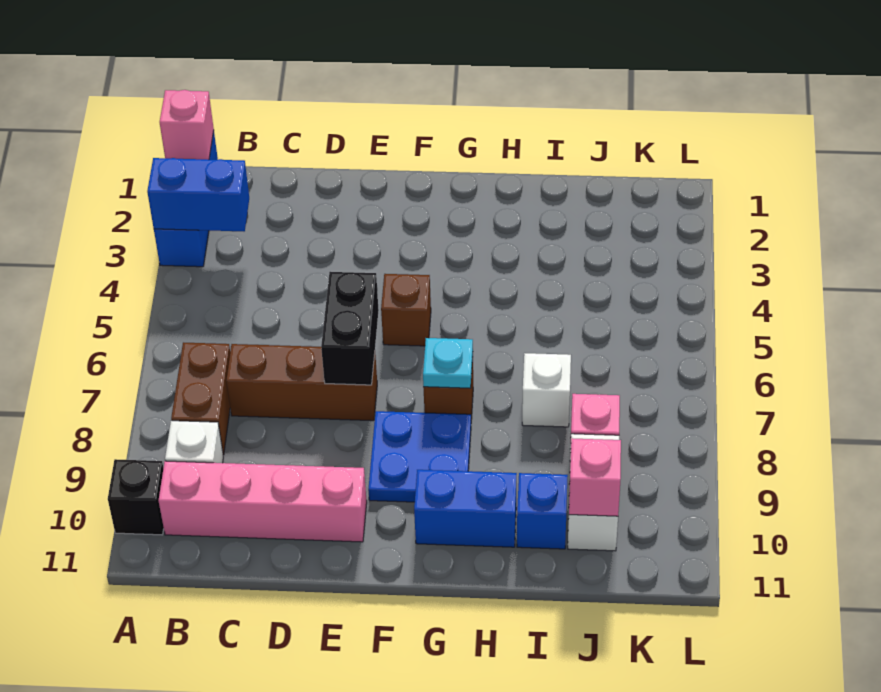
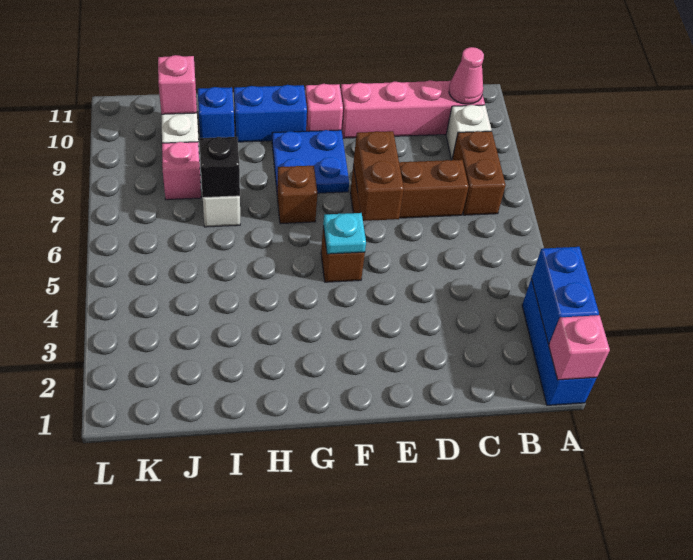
blue 1x2 brick [147,158,249,231] -> blue 1x2 brick turned to [531,247,599,344]
black 1x1 brick [108,459,164,535] -> black 1x1 brick moved to [200,137,240,198]
none -> pink 1x1 cone [449,47,484,104]
black 1x2 brick [321,272,379,385] -> brown 1x2 brick [353,131,404,221]
none -> pink 1x1 brick [305,84,343,131]
cyan 1x1 plate [423,338,473,388] -> cyan 1x1 plate moved to [323,213,366,254]

